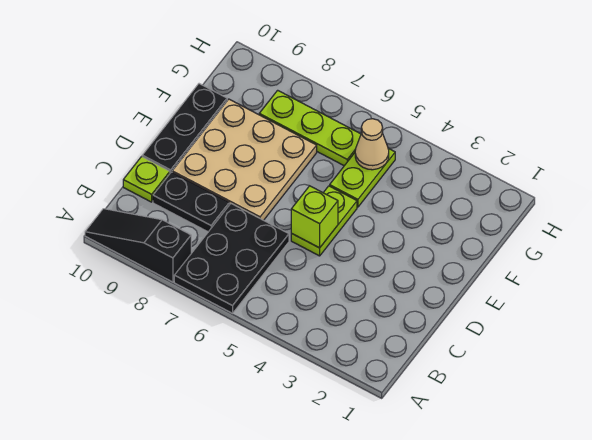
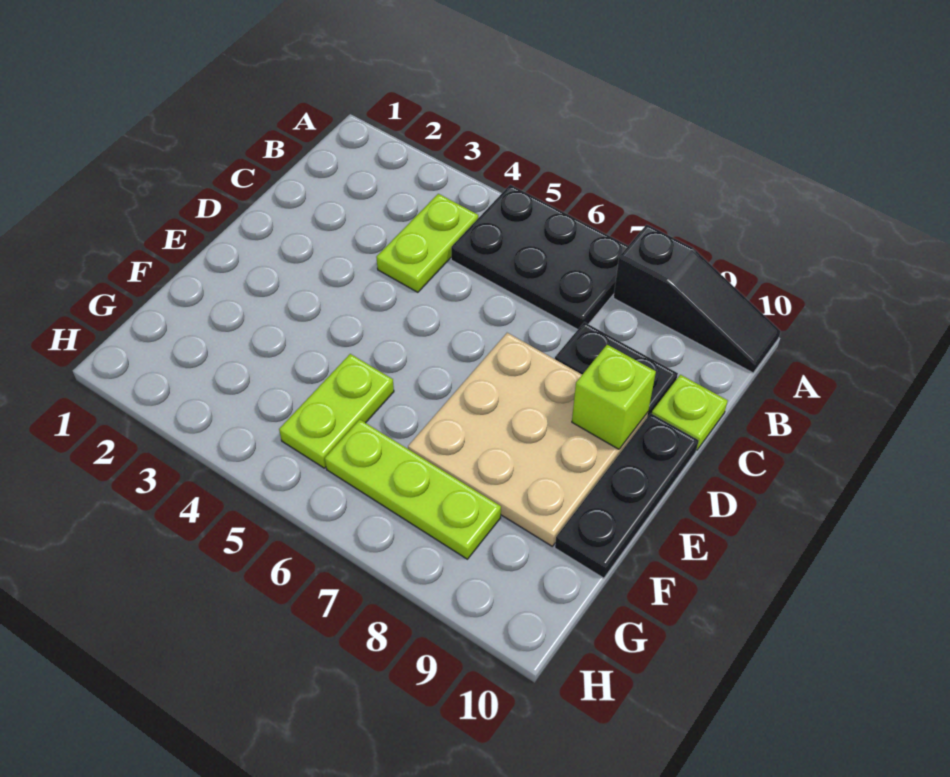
black 2x3 plate [174,204,289,313] -> black 2x3 plate turned to [451,185,628,330]
lime 1x2 plate [291,186,357,256] -> lime 1x2 plate moved to [376,194,478,292]
lime 1x1 brick [291,186,338,248] -> lime 1x1 brick moved to [572,345,656,449]
tan 1x1 cone [355,119,389,170] -> none

